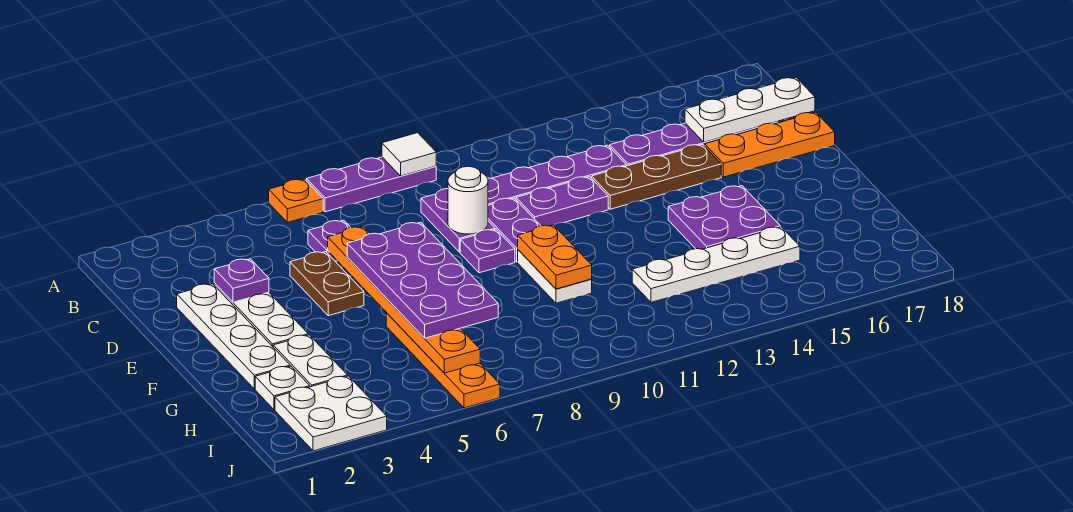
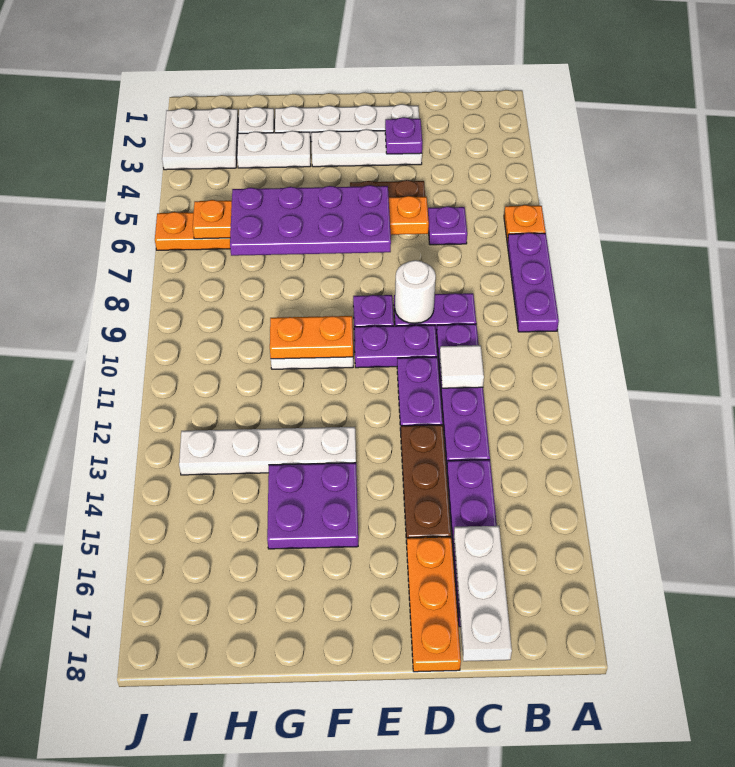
white 1x1 tile [382,133,436,176] -> white 1x1 tile moved to [440,345,484,388]
white 1x4 plate [632,227,800,302] -> white 1x4 plate turned to [179,427,356,475]

